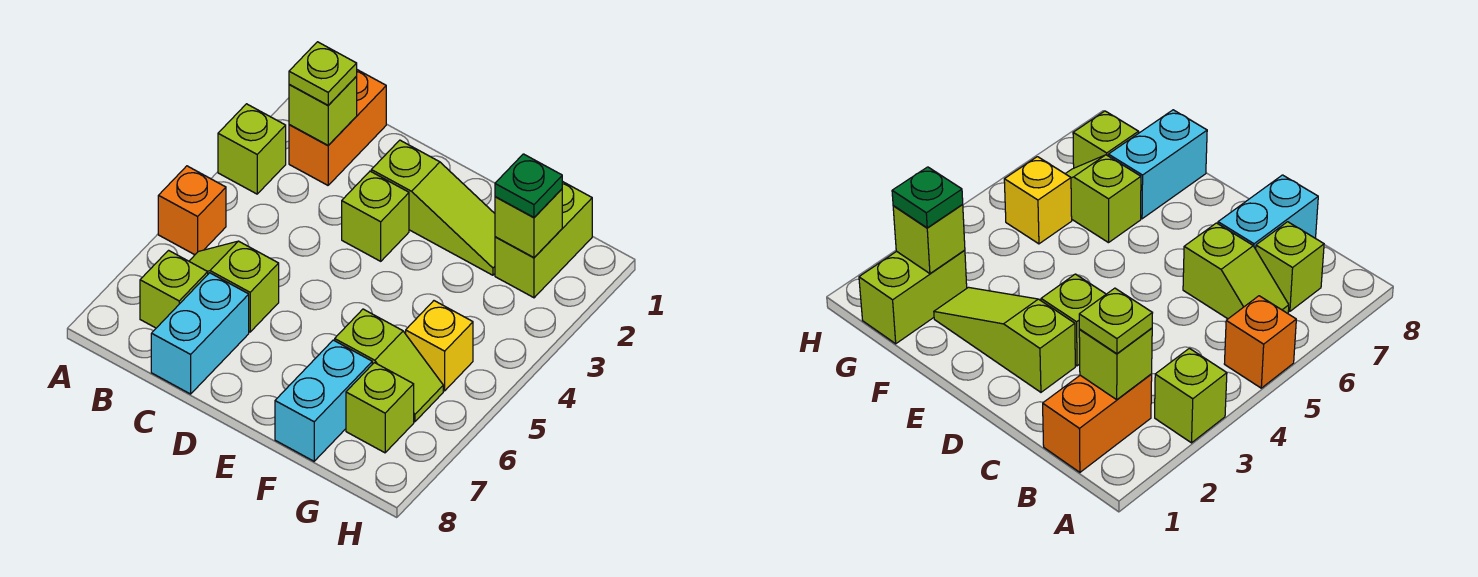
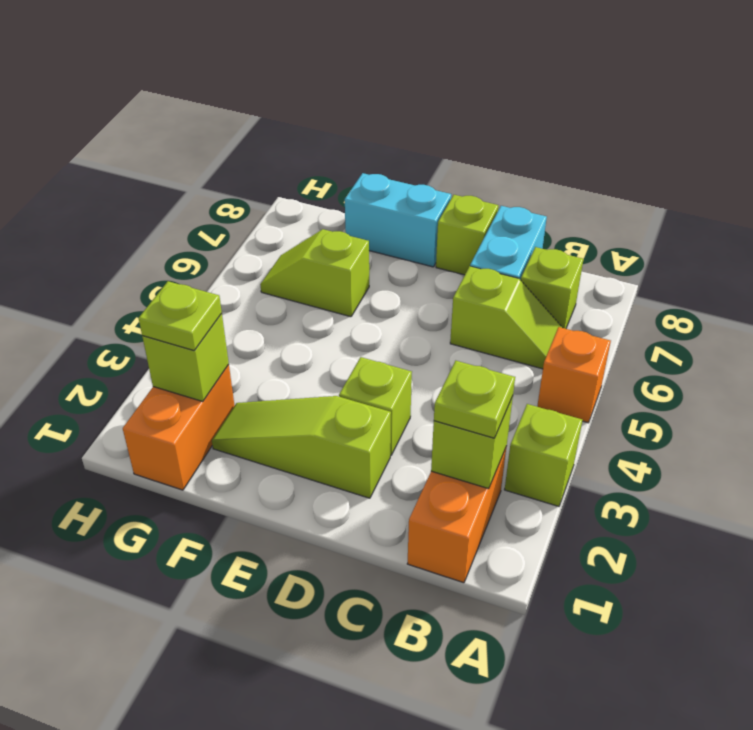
cyan 1x2 brick [275,340,372,461] -> cyan 1x2 brick turned to [345,173,451,267]
lime 1x2 brick [495,181,592,298] -> orange 1x2 brick [123,364,235,490]
green 1x1 plate [495,154,562,218] -> lime 1x1 plate [139,281,222,350]
yellow 1x1 brick [406,301,473,391] -> none
lime 1x1 brick [346,363,414,453] -> lime 1x1 brick moved to [436,195,498,275]

